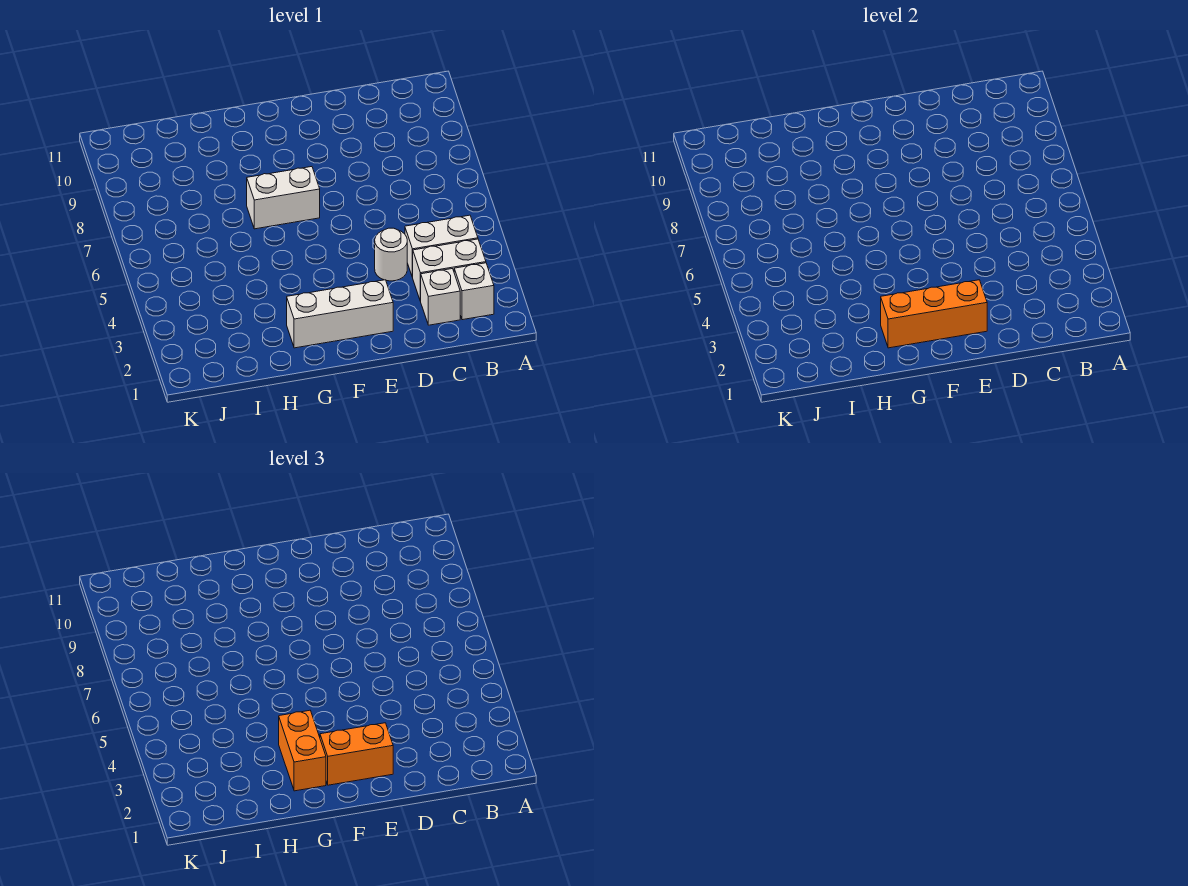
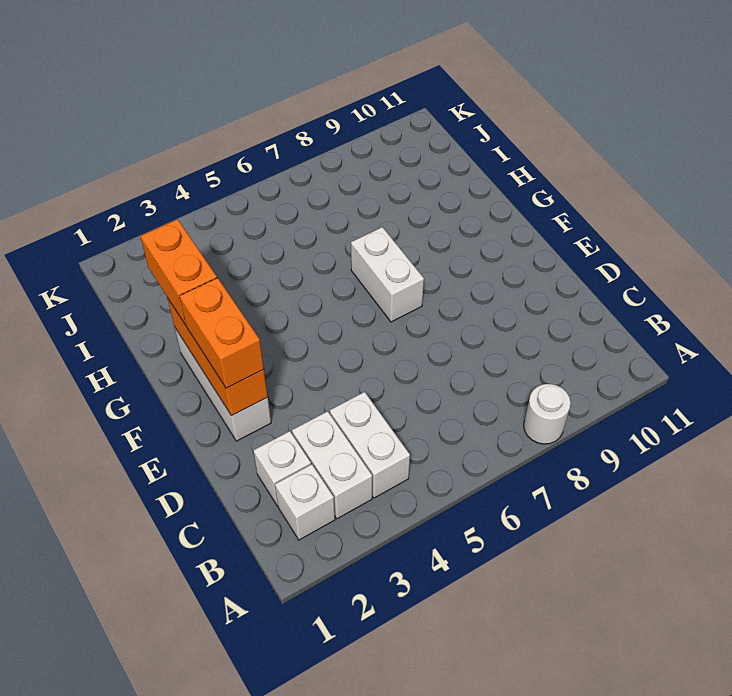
white 1x1 round brick [375,228,407,281] -> white 1x1 round brick moved to [524,384,571,444]
orange 1x2 brick [279,710,326,791] -> orange 1x2 brick turned to [140,219,217,325]

